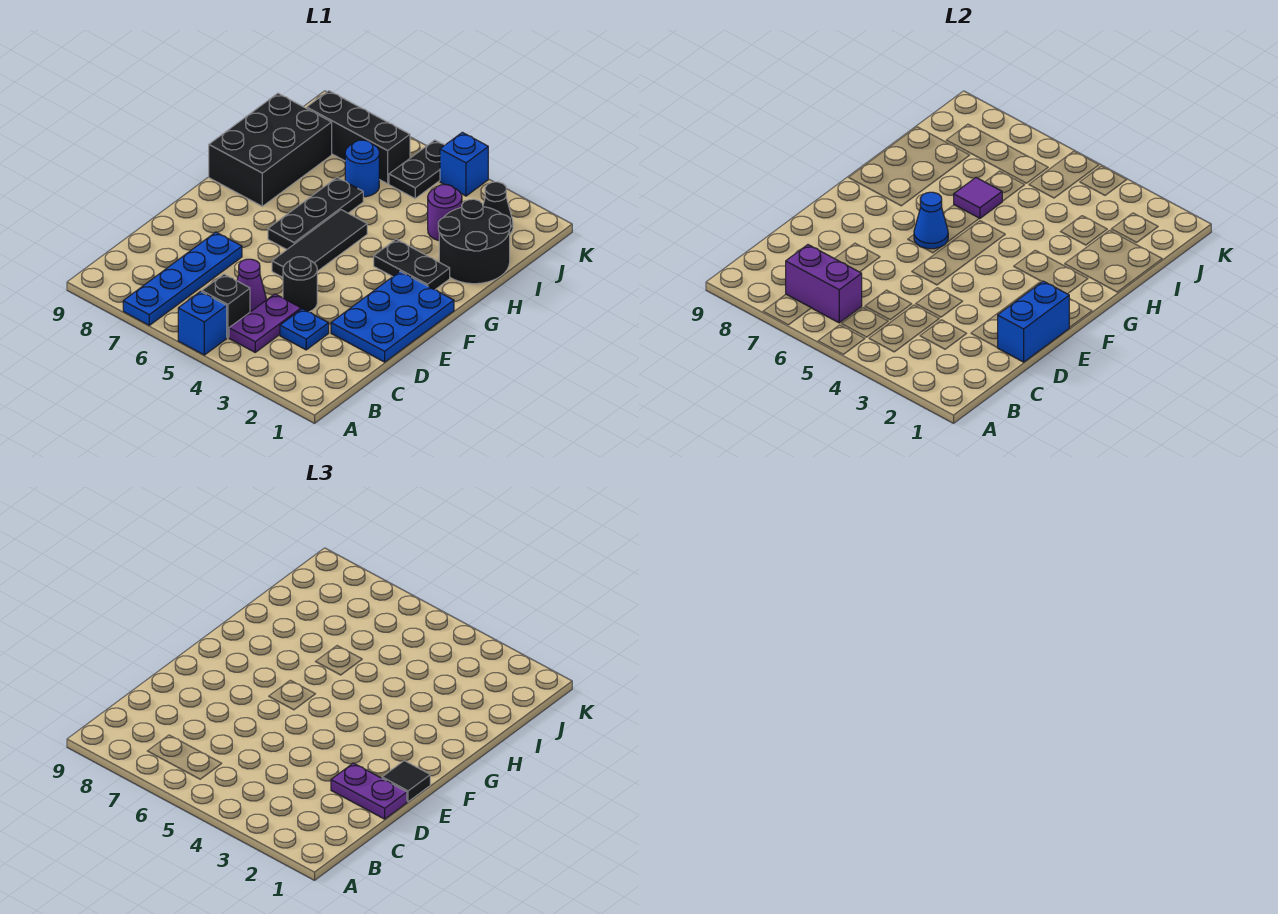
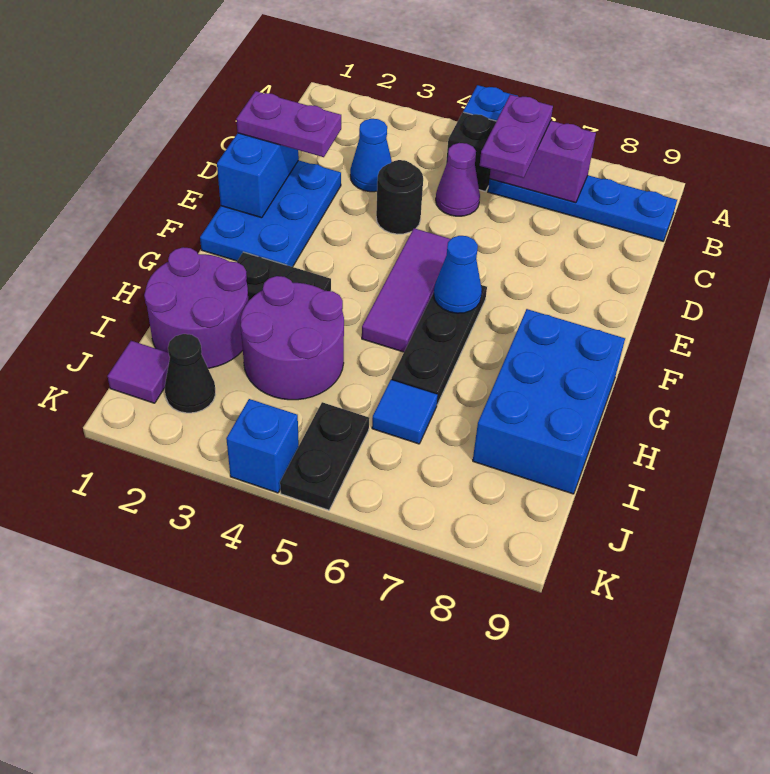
blue 1x4 plate [123,232,242,325] -> blue 1x4 plate turned to [488,175,677,241]
purple 1x2 plate [229,294,301,352] -> purple 1x2 plate moved to [480,95,553,178]
blue 1x1 plate [280,309,329,350] -> blue 1x1 cone [350,119,392,192]
black 1x1 tile [382,761,430,802] -> none
black 1x3 tile [272,210,367,277] -> purple 1x3 tile [362,228,451,352]
black 2x3 brick [209,93,332,206] -> blue 2x3 brick [473,309,625,494]
black 2x2 round brick [438,199,511,284] -> purple 2x2 round brick [144,247,249,368]
purple 1x1 tile [954,178,1003,219] -> purple 1x1 tile moved to [108,341,170,403]
purple 1x1 round brick [428,185,462,241] -> purple 2x2 round brick [241,276,344,400]
blue 1x1 round brick [345,140,379,197] -> blue 1x1 tile [372,380,438,444]
black 1x3 brick [307,91,410,184] -> none

